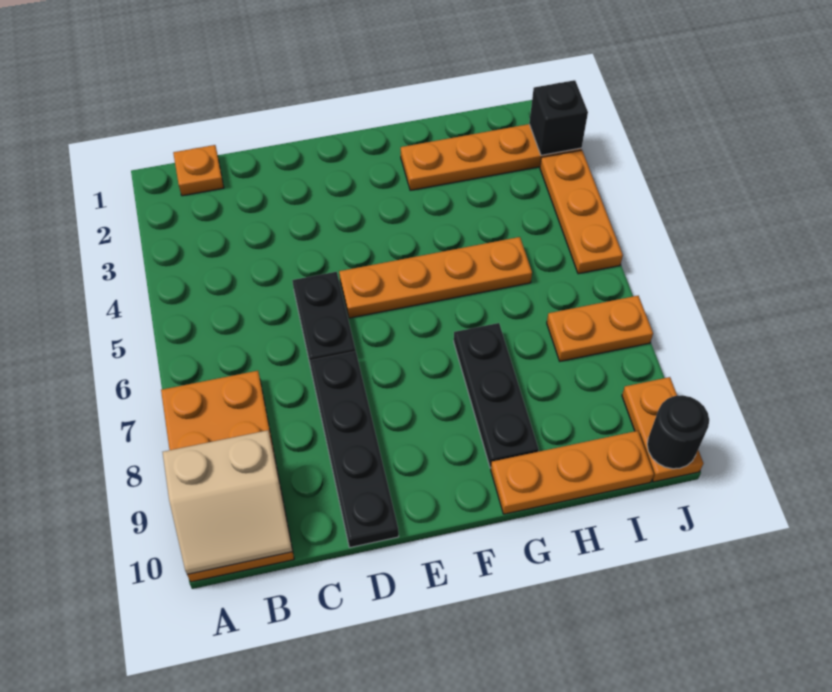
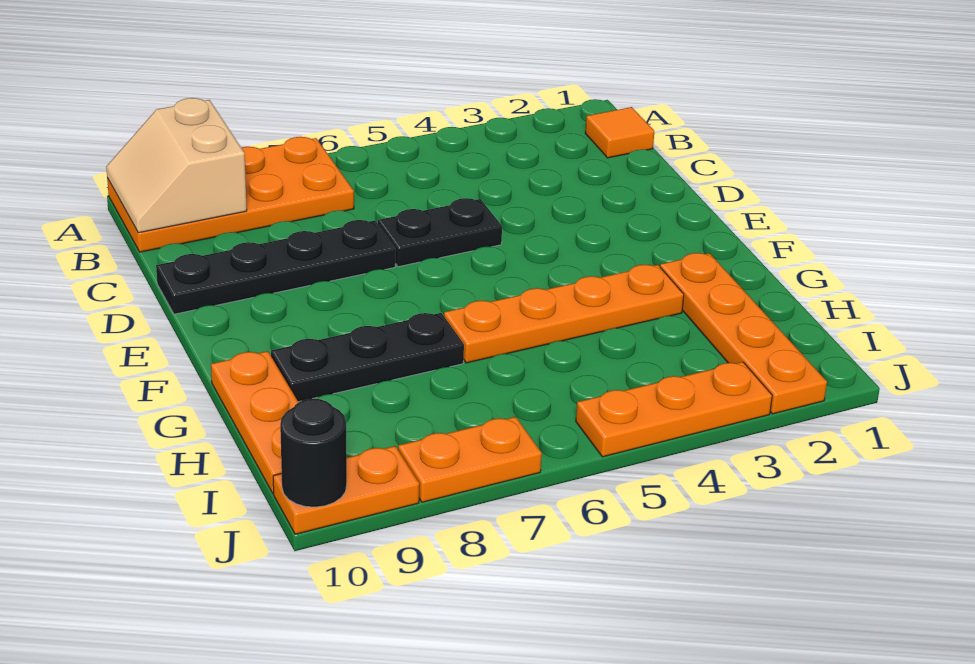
orange 1x1 plate [173,145,224,196] -> orange 1x1 tile [585,107,654,158]
orange 1x4 plate [339,237,532,318] -> orange 1x4 plate turned to [444,265,684,363]
orange 1x2 plate [547,296,653,361] -> orange 1x2 plate turned to [398,417,542,502]
black 1x1 brick [529,80,588,155] -> none

